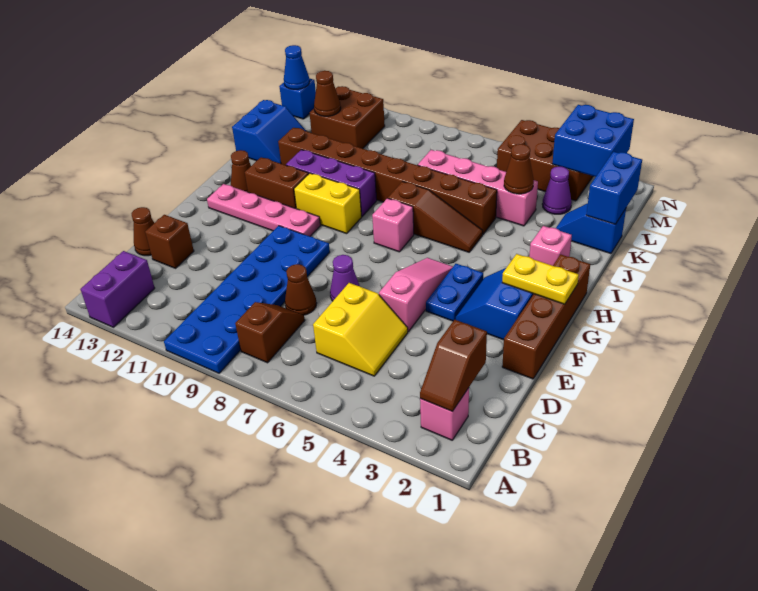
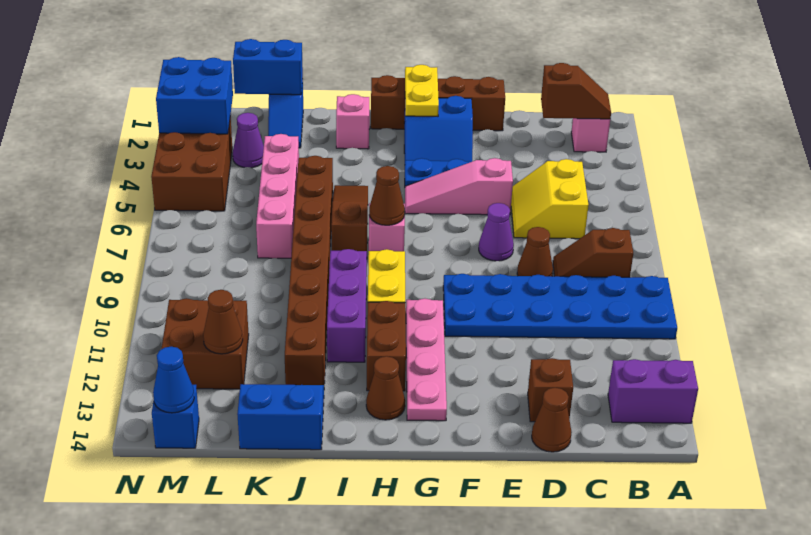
yellow 2x2 slope [313,283,408,376] -> yellow 2x2 slope turned to [511,159,589,239]
brown 1x1 cone [504,144,534,194] -> brown 1x1 cone moved to [369,166,405,225]

